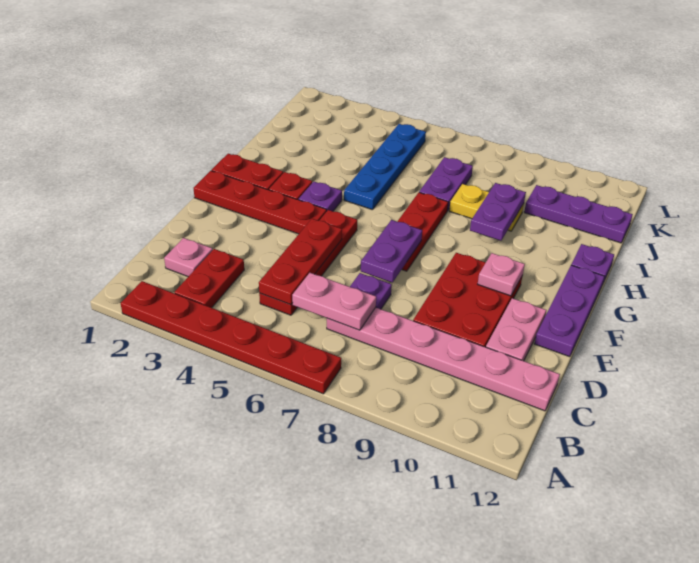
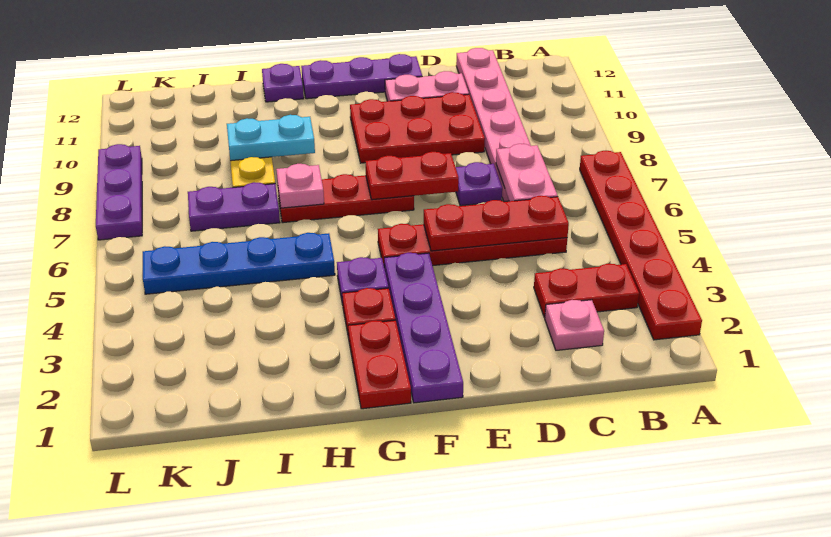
purple 1x2 plate [361,220,422,283] -> red 1x2 plate [365,152,459,200]
red 1x4 plate [194,171,327,234] -> purple 1x4 plate [384,253,463,403]
pink 1x1 plate [478,253,525,296] -> pink 1x1 plate moved to [276,164,324,208]
purple 1x2 plate [470,183,526,241] -> cyan 1x2 plate [227,115,315,161]
purple 1x3 plate [524,185,633,243] -> purple 1x3 plate moved to [96,144,142,240]

